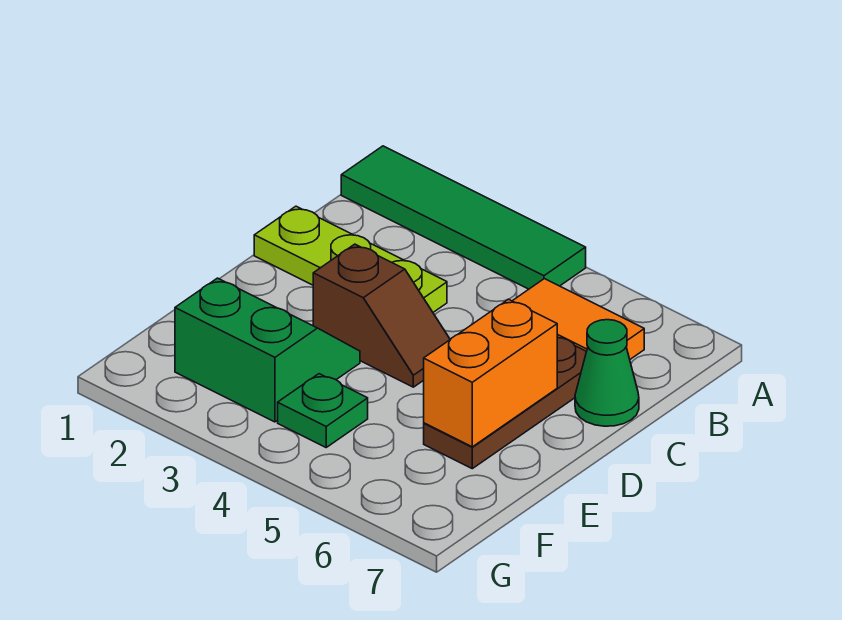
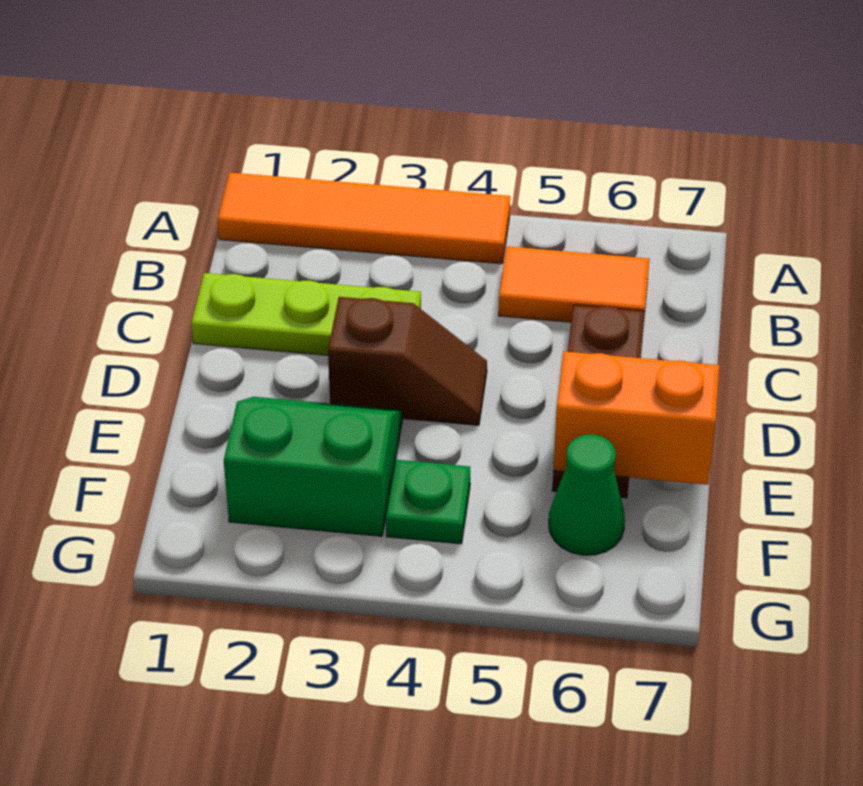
green 1x4 tile [341,146,586,289] -> orange 1x4 tile [217,173,510,264]
green 1x1 cone [575,320,639,426] -> green 1x1 cone moved to [549,435,625,555]
orange 1x2 brick [424,299,557,447] -> orange 1x2 brick turned to [553,352,719,485]

